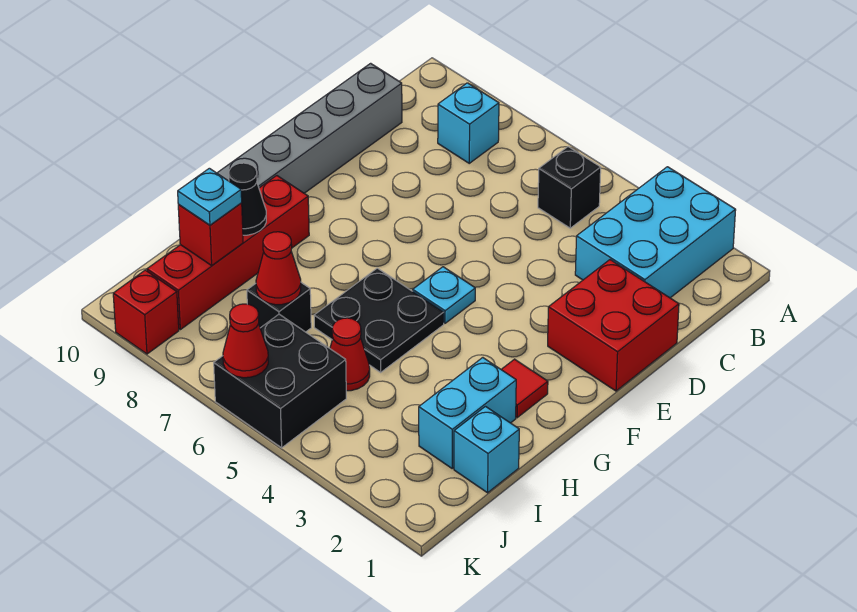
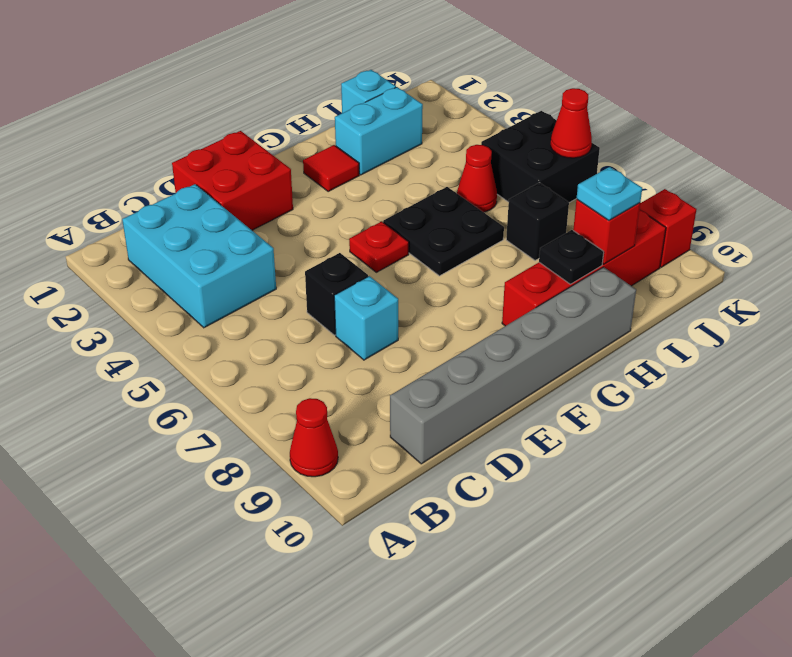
cyan 2x3 brick [575,167,736,298] -> cyan 2x3 brick turned to [122,184,276,328]
black 1x1 brick [538,147,601,228] -> black 1x1 brick moved to [305,253,368,335]
cyan 1x1 brick [438,83,499,163] -> cyan 1x1 brick moved to [334,276,398,360]
cyan 1x1 plate [413,267,475,323] -> red 1x1 plate [349,221,409,272]
black 1x1 cone [229,163,266,235] -> black 1x1 plate [539,230,604,284]
red 1x1 cone [256,232,301,305] -> red 1x1 cone moved to [290,398,338,477]

